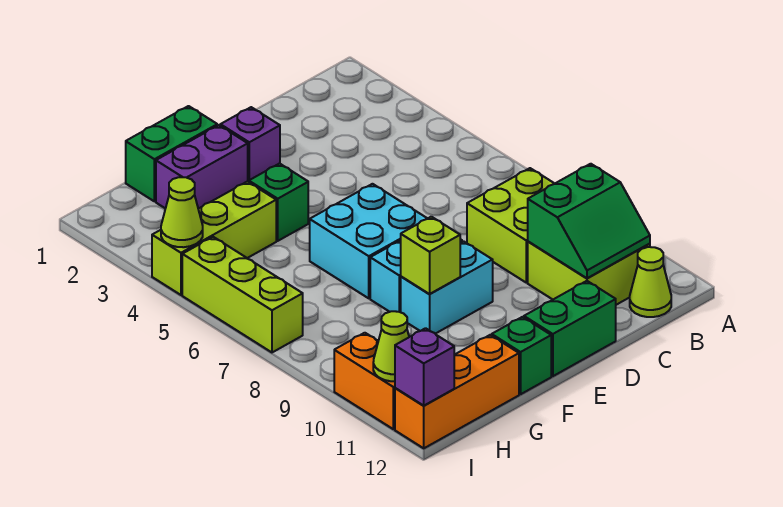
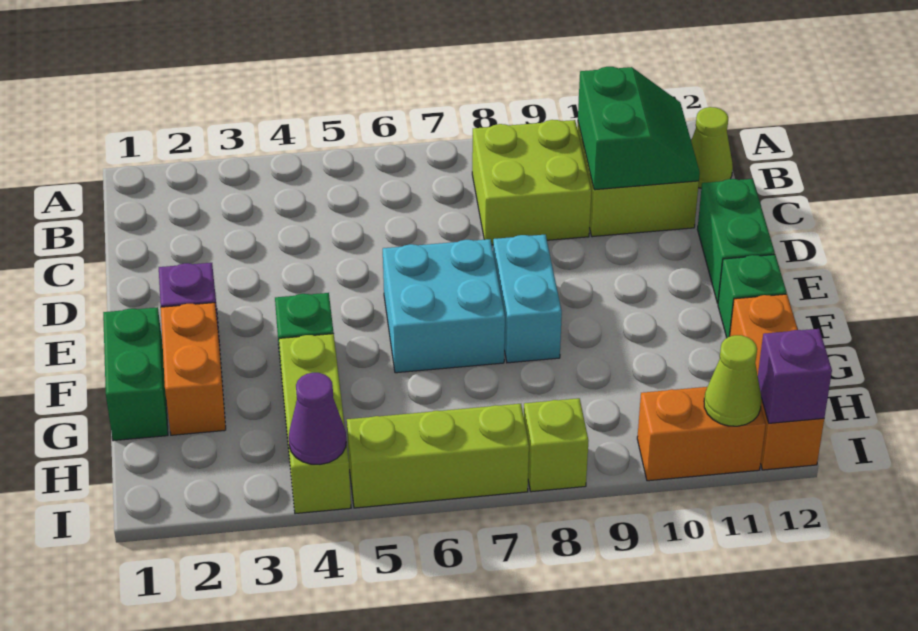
cyan 1x2 brick [401,241,493,334] -> none
purple 1x2 brick [156,125,248,209] -> orange 1x2 brick [161,303,226,435]
lime 1x1 brick [401,217,460,294] -> lime 1x1 brick moved to [524,398,589,492]
lime 1x1 cone [161,177,203,247] -> purple 1x1 cone [289,373,346,464]

